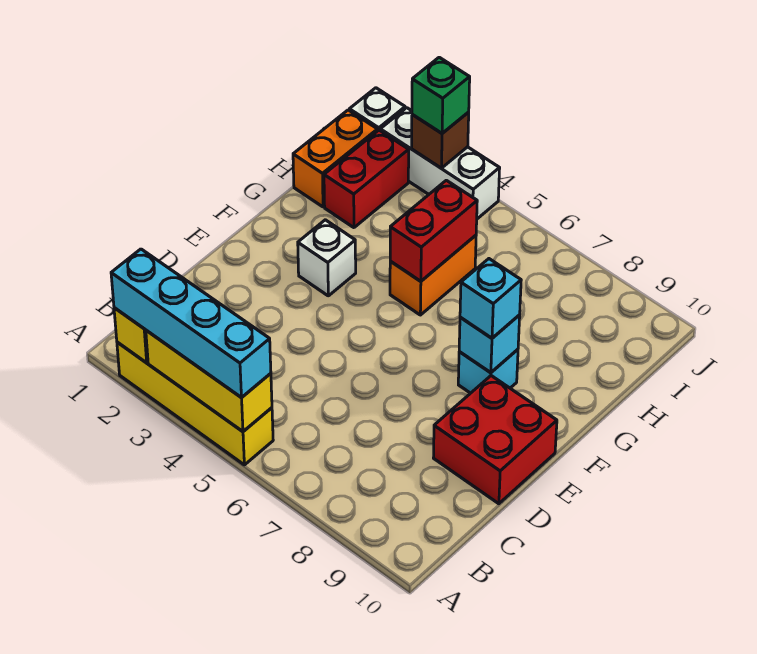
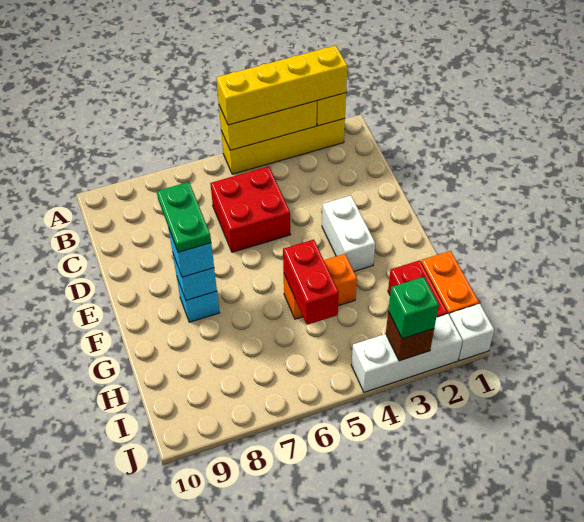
cyan 1x4 brick [111,249,271,398] -> yellow 1x4 brick [216,46,347,125]
red 2x2 brick [434,376,557,504] -> red 2x2 brick moved to [210,166,290,252]
none -> green 1x2 plate [157,182,211,252]
white 1x1 brick [298,220,356,296] -> white 1x2 brick [322,196,375,271]
orange 1x2 brick [390,235,476,315] -> orange 1x2 brick turned to [283,254,357,319]

